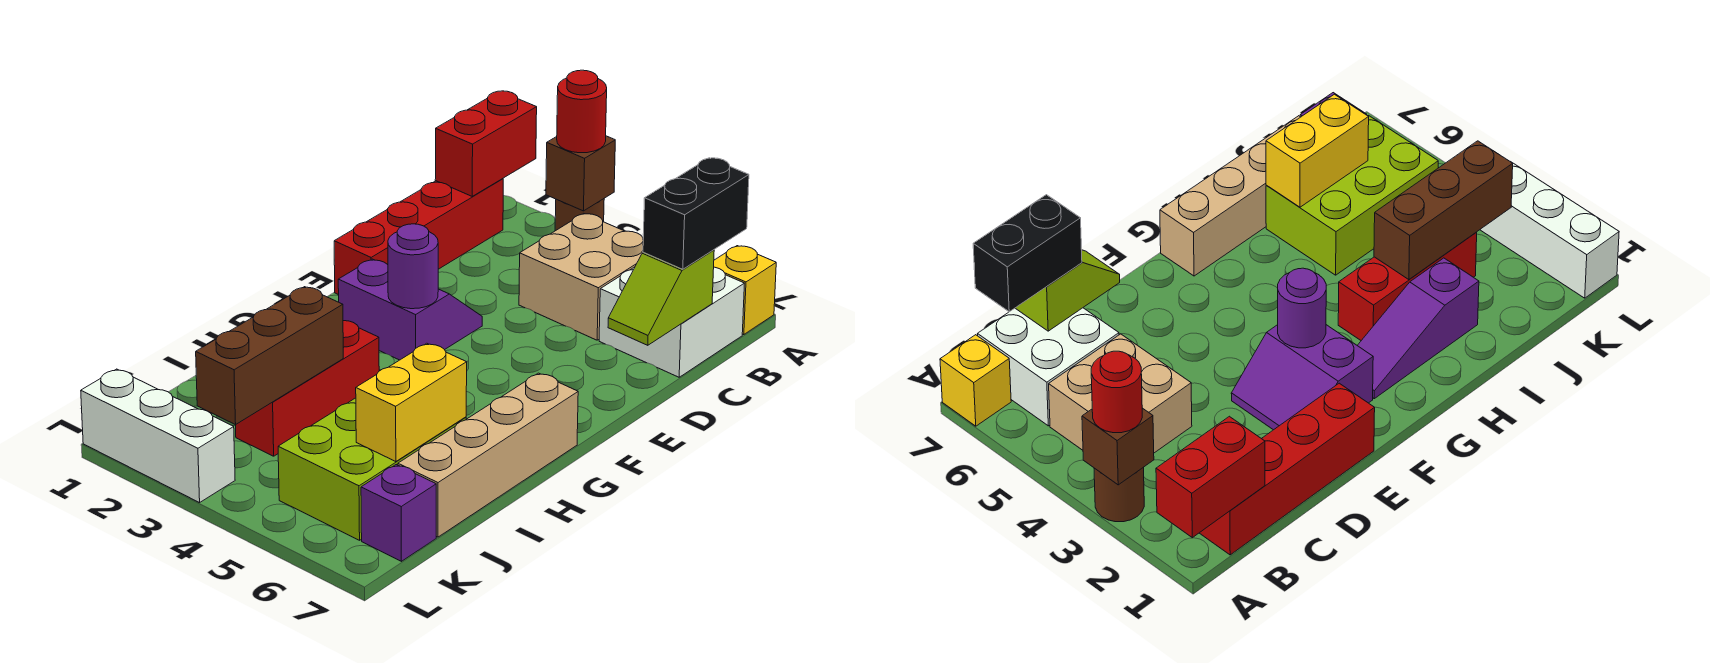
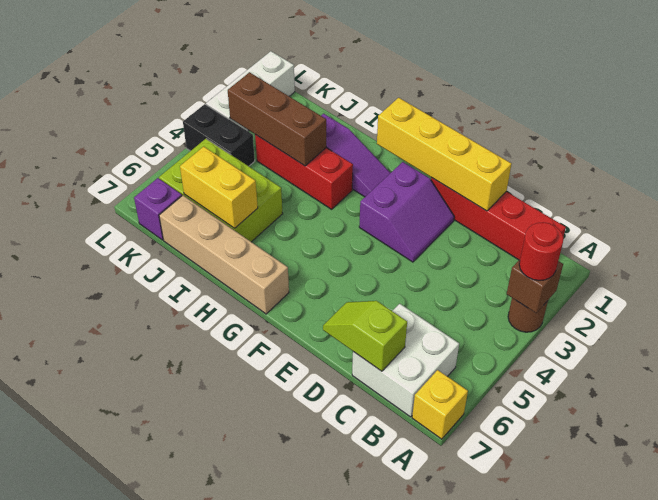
red 1x2 brick [435,91,537,196] -> none
tan 2x2 brick [519,214,643,340] -> none
black 1x2 brick [643,158,749,269] -> black 1x2 brick moved to [183,104,255,166]
none -> yellow 1x4 brick [377,98,512,211]
purple 1x1 round brick [388,224,438,309] -> none

